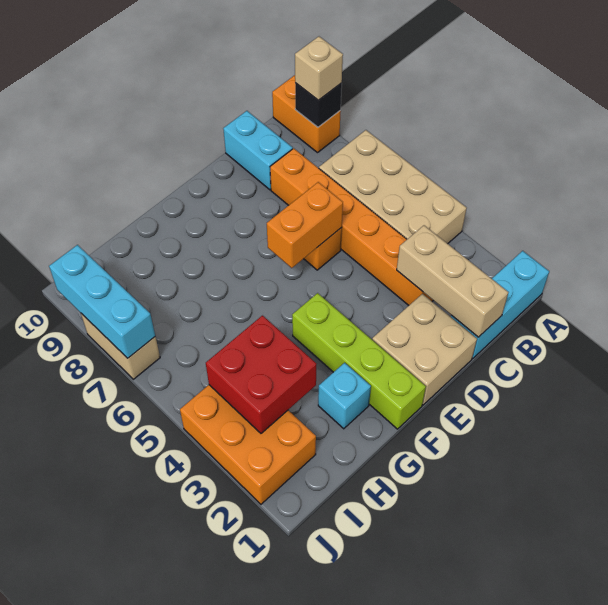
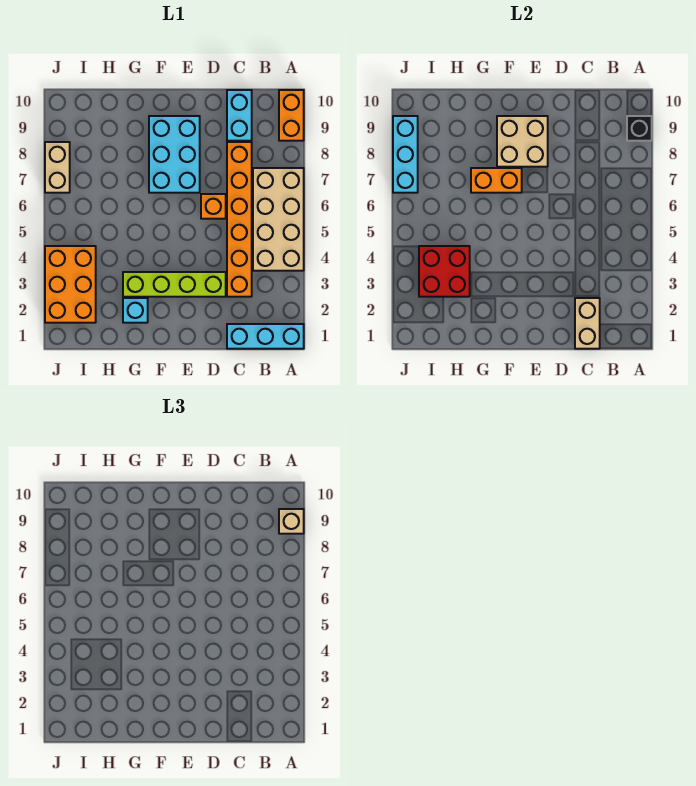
tan 1x3 brick [397,225,508,337] -> tan 1x2 brick [575,298,600,349]
tan 2x2 brick [372,294,477,405] -> tan 2x2 brick moved to [497,116,548,167]
orange 1x2 brick [267,182,343,268] -> orange 1x2 brick moved to [471,168,522,193]
none -> cyan 2x3 brick [149,116,200,193]
lime 1x4 brick [292,293,426,429] -> lime 1x4 brick turned to [123,272,226,297]

